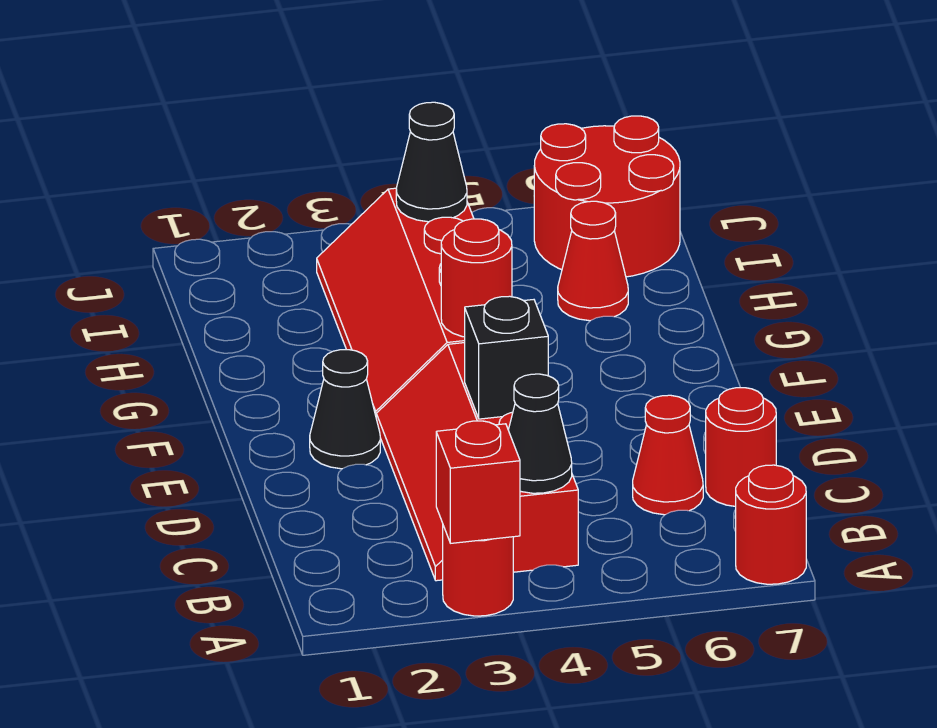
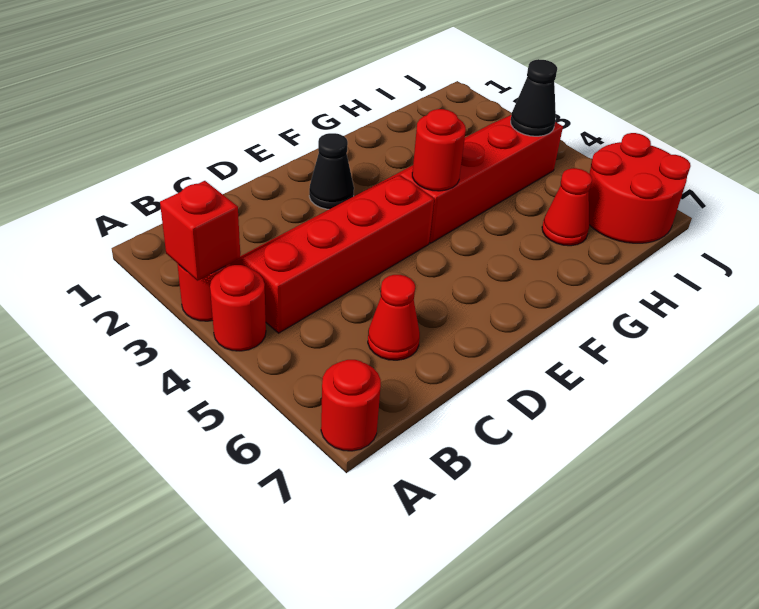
black 1x1 cone [508,374,572,493] -> none
red 1x1 round brick [706,388,776,506] -> red 1x1 round brick moved to [210,265,266,351]
black 1x1 brick [465,296,548,419] -> none

